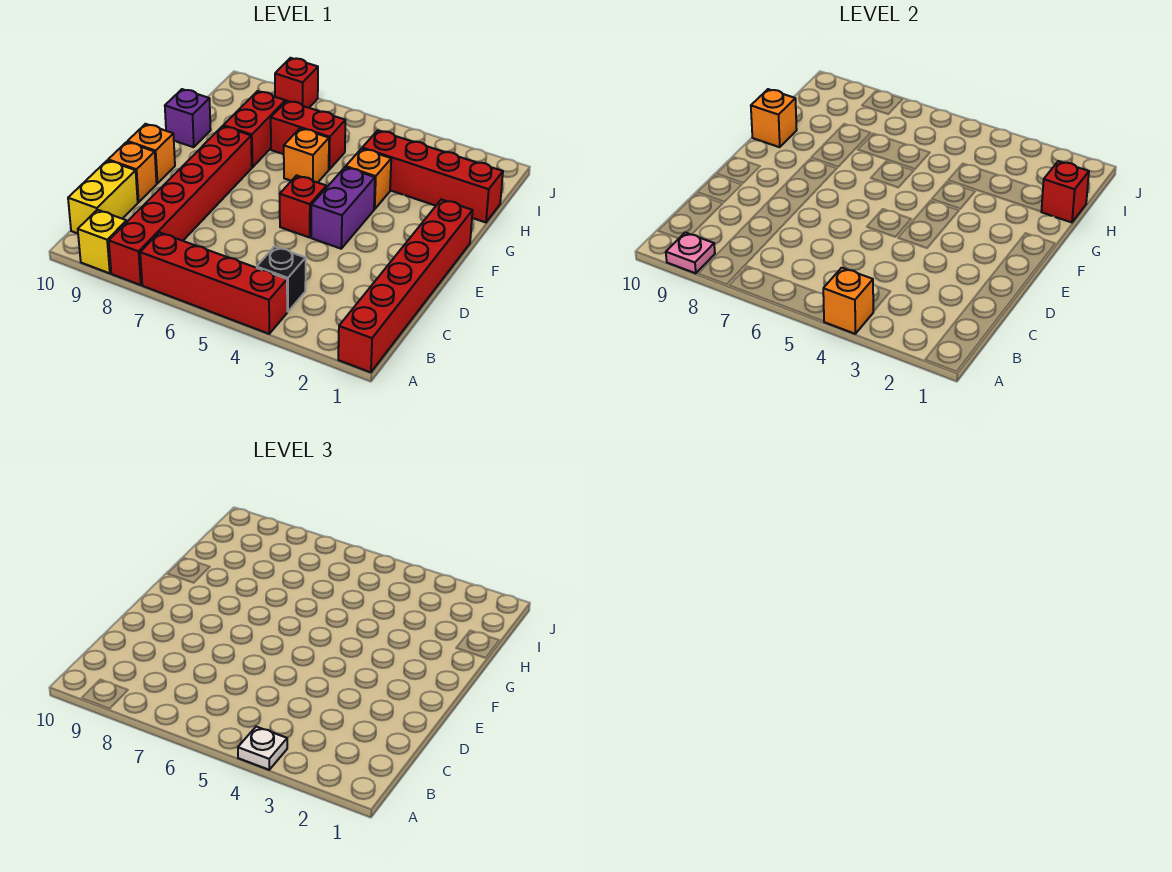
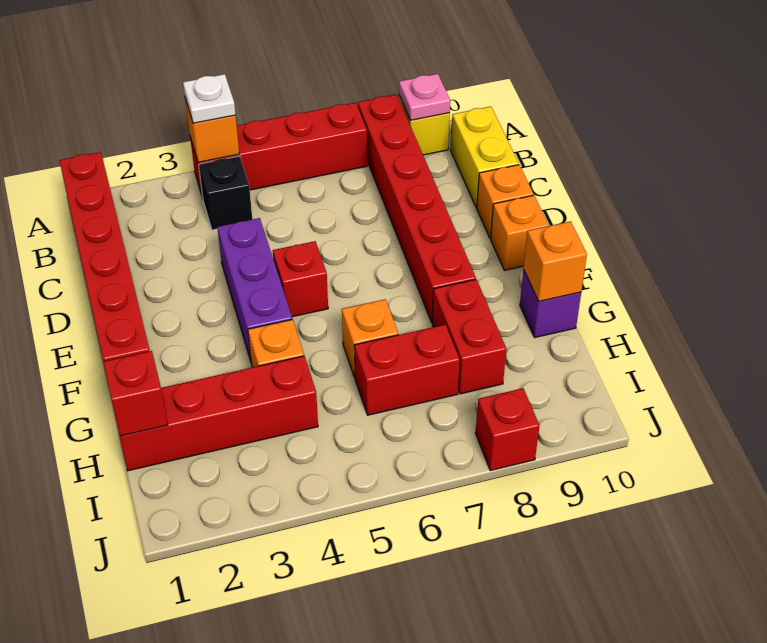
purple 1x2 brick [311,167,375,249] -> purple 1x3 brick [217,218,292,361]

